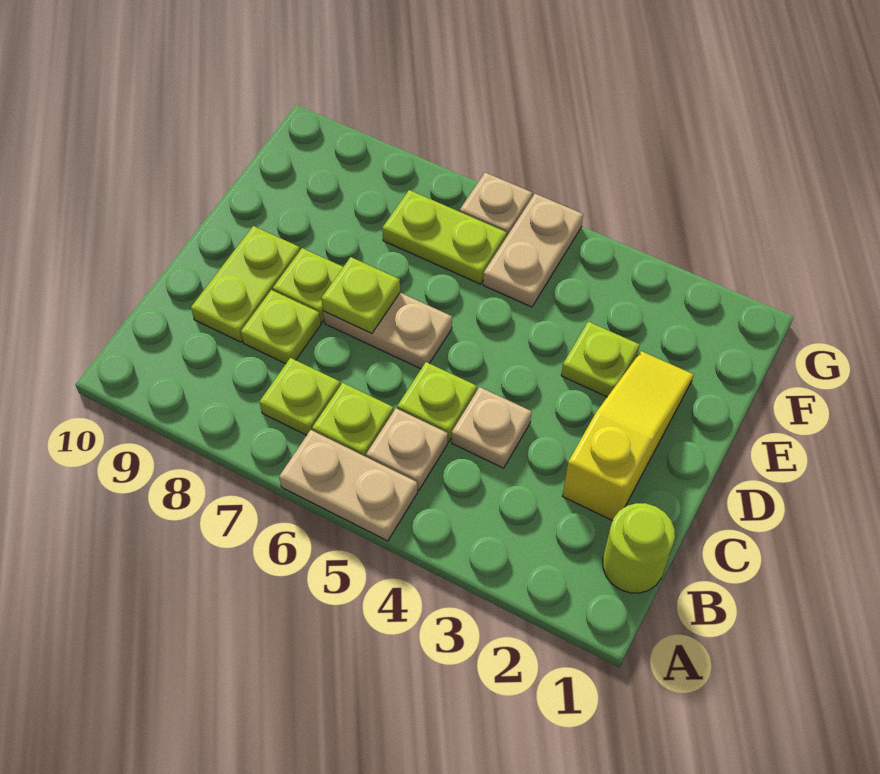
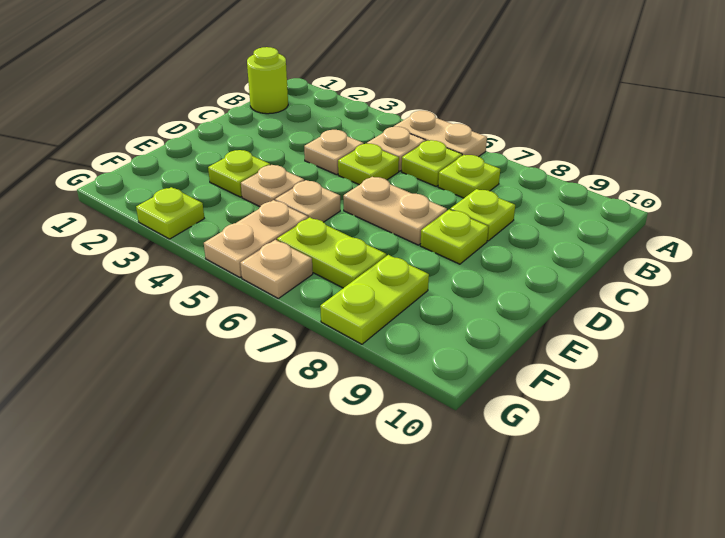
yellow 1x3 slope [562,351,694,521] -> none
lime 1x2 plate [191,226,300,342] -> lime 1x2 plate moved to [320,255,429,344]
lime 1x1 plate [321,257,400,334] -> lime 1x1 plate moved to [136,187,204,239]
none -> tan 1x1 plate [241,165,304,207]
none -> tan 1x1 plate [275,180,340,222]

